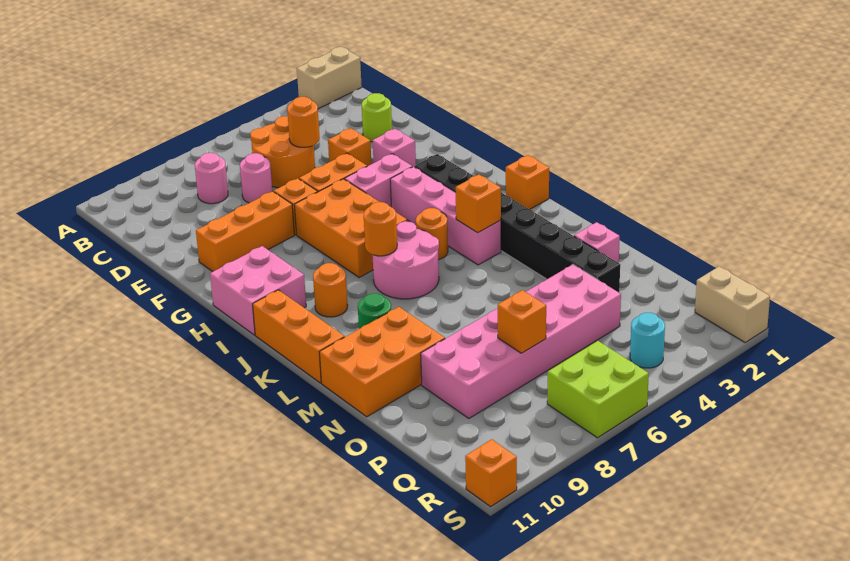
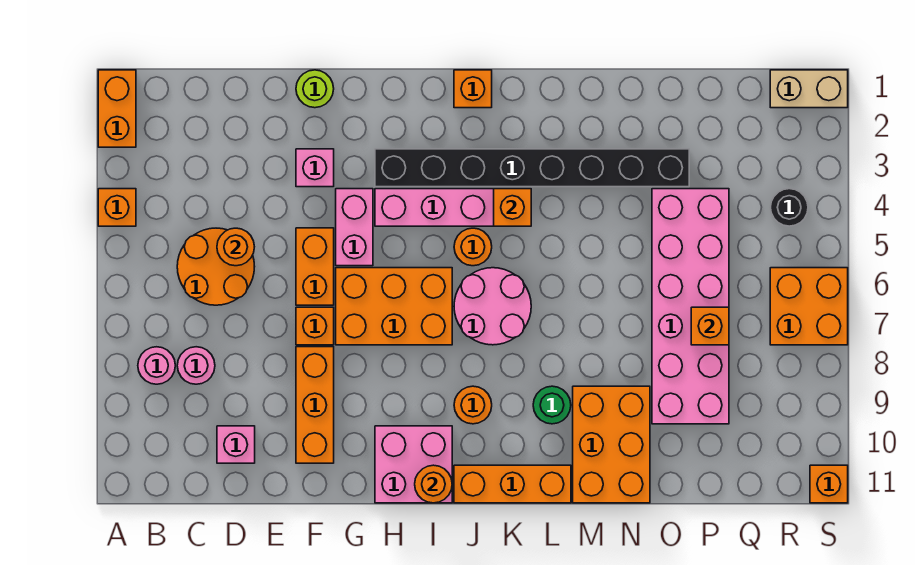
tan 1x2 brick [297,47,362,109] -> orange 1x2 brick [98,70,136,147]
lime 1x1 round brick [362,93,392,142] -> lime 1x1 round brick moved to [296,70,334,108]
pink 1x1 round brick [240,153,272,203] -> pink 1x1 round brick moved to [138,347,175,384]
orange 1x1 brick [328,128,371,166] -> orange 1x1 brick moved to [98,189,136,226]
orange 1x1 round brick [364,202,397,256] -> orange 1x1 round brick moved to [415,465,452,503]
pink 1x1 brick [574,222,620,263] -> pink 1x1 brick moved to [217,426,255,463]
cyan 1x1 round brick [630,313,665,368] -> black 1x1 round brick [771,189,808,226]
lime 2x2 brick [547,341,649,438] -> orange 2x2 brick [770,268,848,345]

